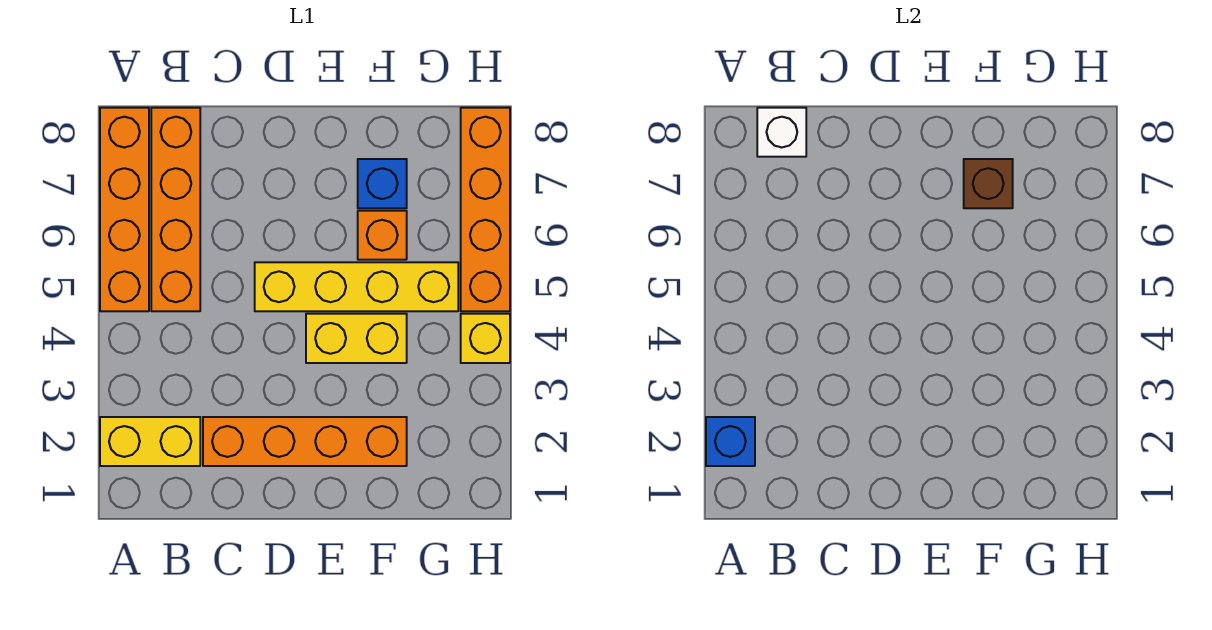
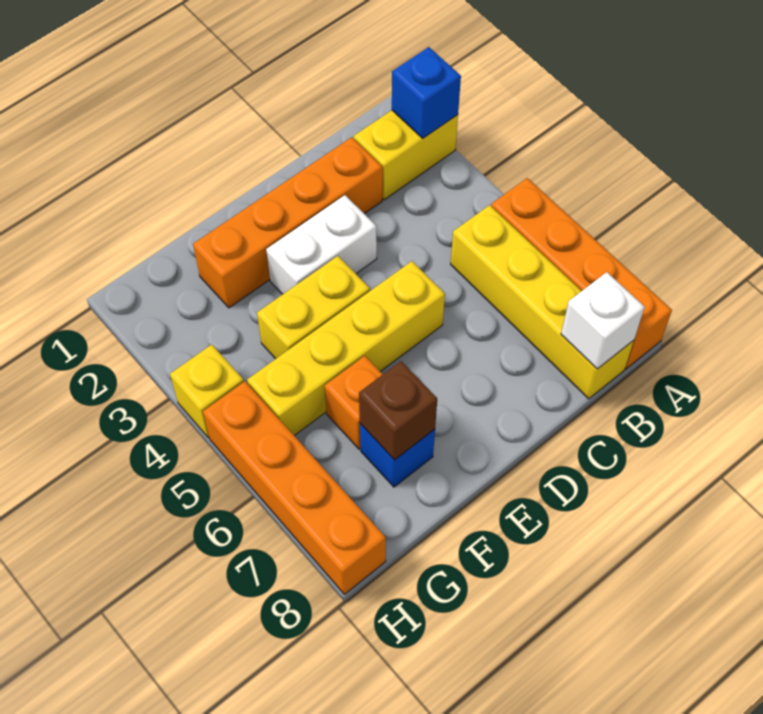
orange 1x4 brick [151,108,200,311] -> yellow 1x4 brick [451,205,634,399]
none -> white 1x2 brick [266,195,377,294]

